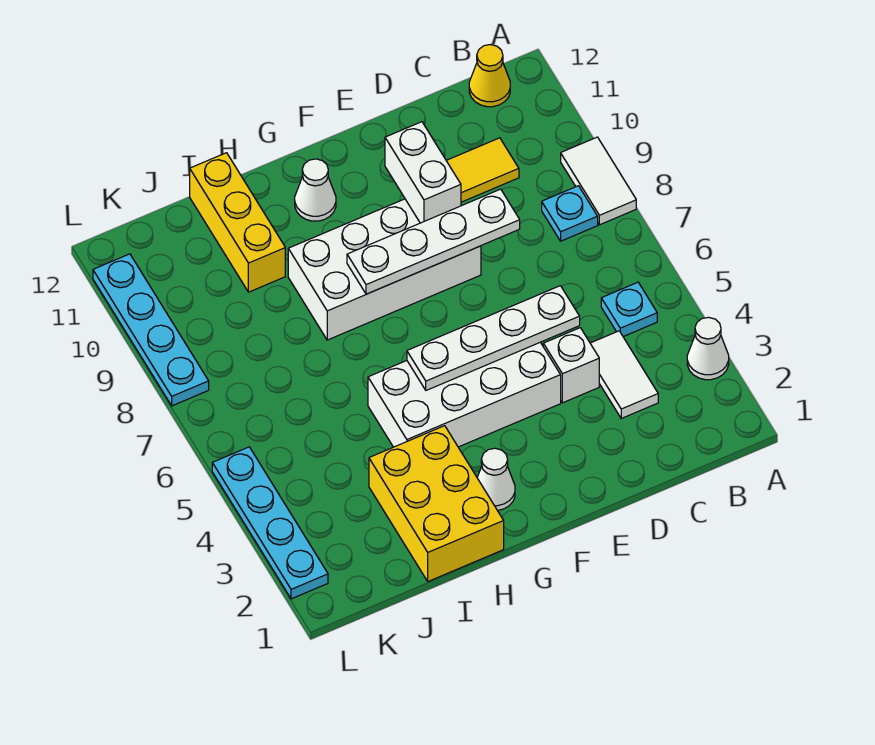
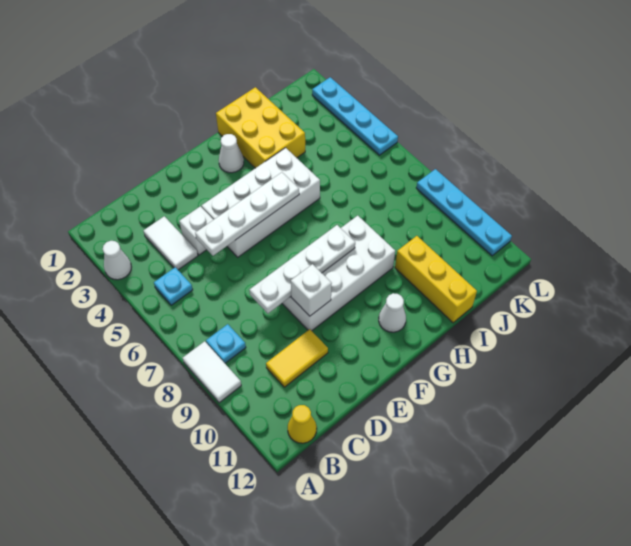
white 1x2 brick [385,122,461,223] -> white 1x1 brick [291,264,332,316]

